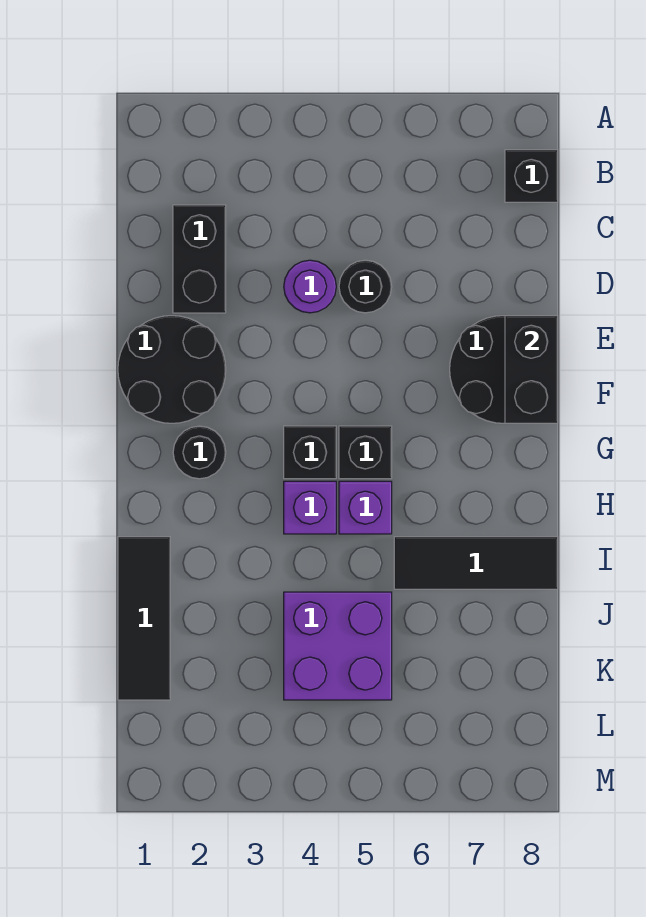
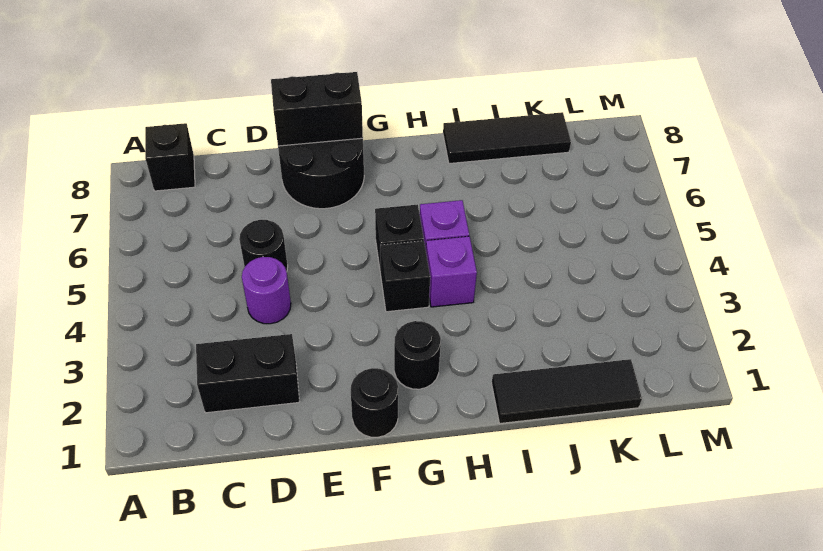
black 2x2 round brick [118,316,226,423] -> black 1x1 round brick [351,368,398,437]
black 1x3 tile [394,537,558,589] -> black 1x3 tile turned to [443,112,571,164]
purple 2x2 brick [284,592,392,700] -> none

